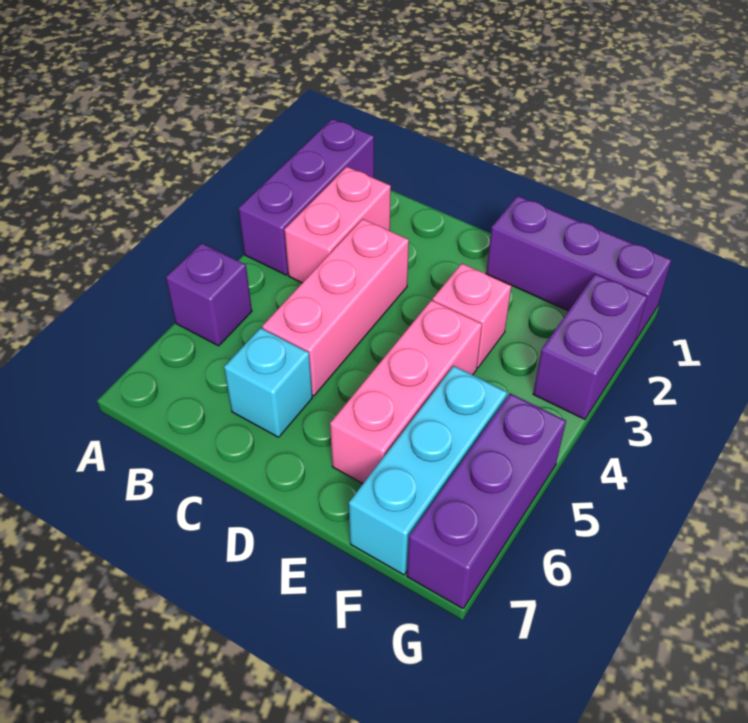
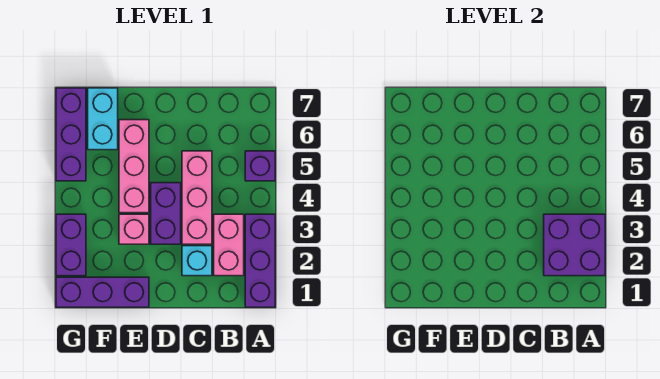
none -> purple 2x2 brick [544,214,605,276]
cyan 1x1 brick [224,328,312,437] -> cyan 1x1 brick moved to [182,246,212,276]
none -> purple 1x2 brick [151,183,181,244]
cyan 1x3 brick [349,366,507,575] -> cyan 1x2 brick [88,88,118,150]

